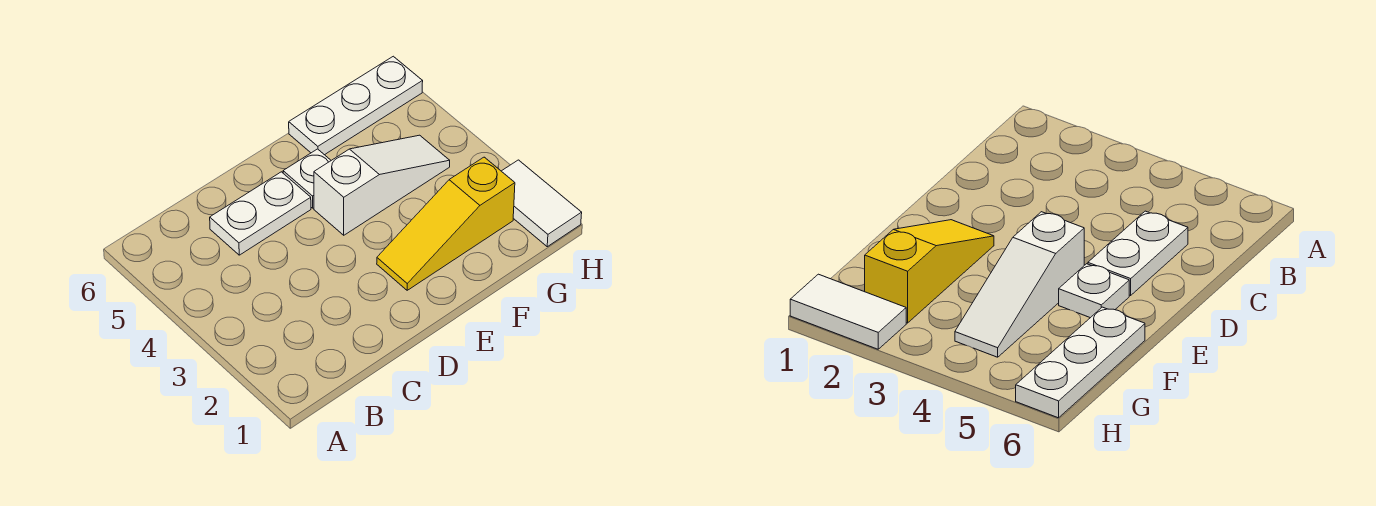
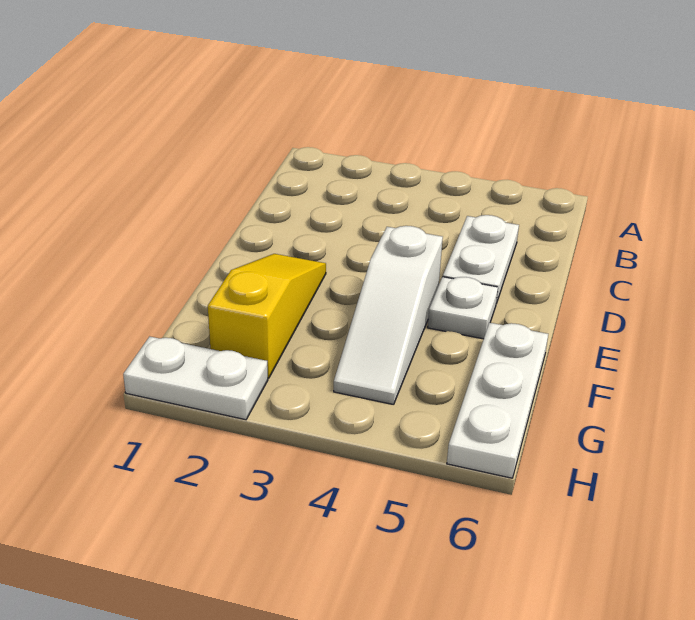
white 1x2 tile [502,160,582,247] -> white 1x2 plate [123,336,268,420]

